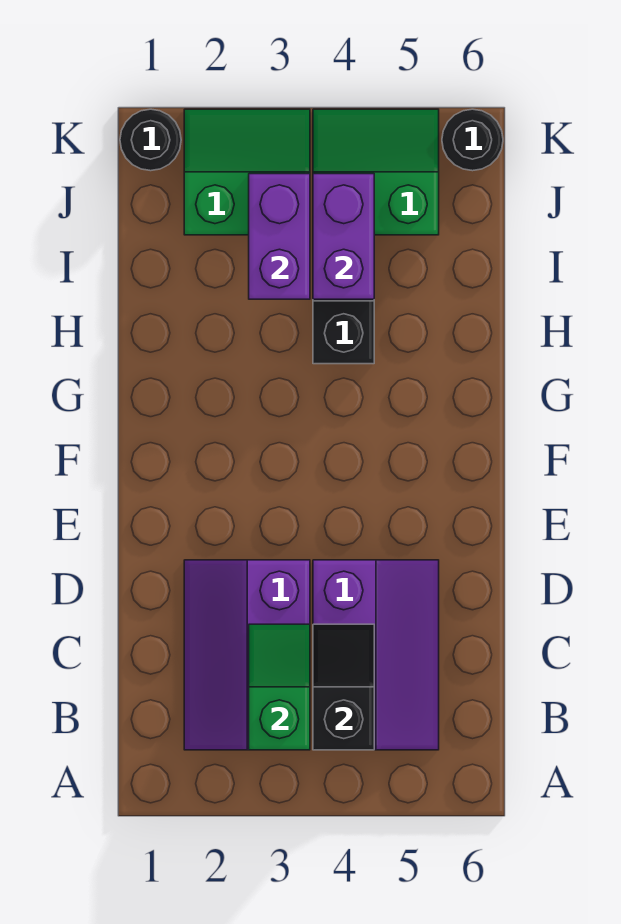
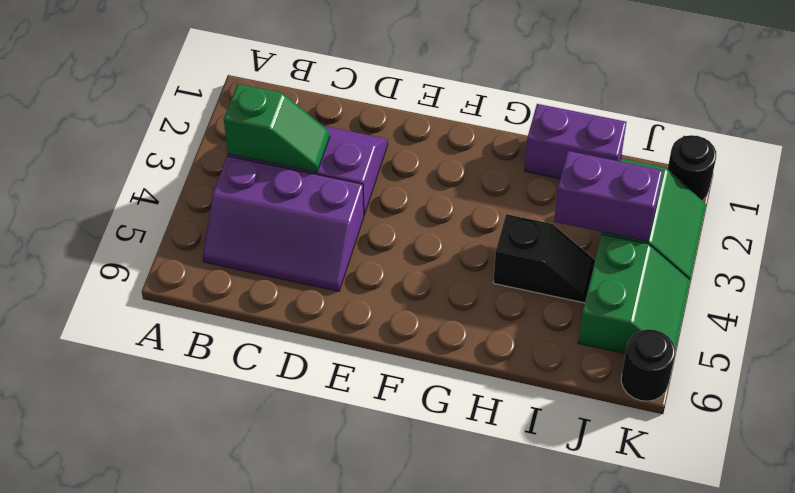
black 1x2 slope [313,624,374,750] -> none
purple 1x2 brick [313,174,374,299] -> purple 1x2 brick moved to [524,104,626,179]

